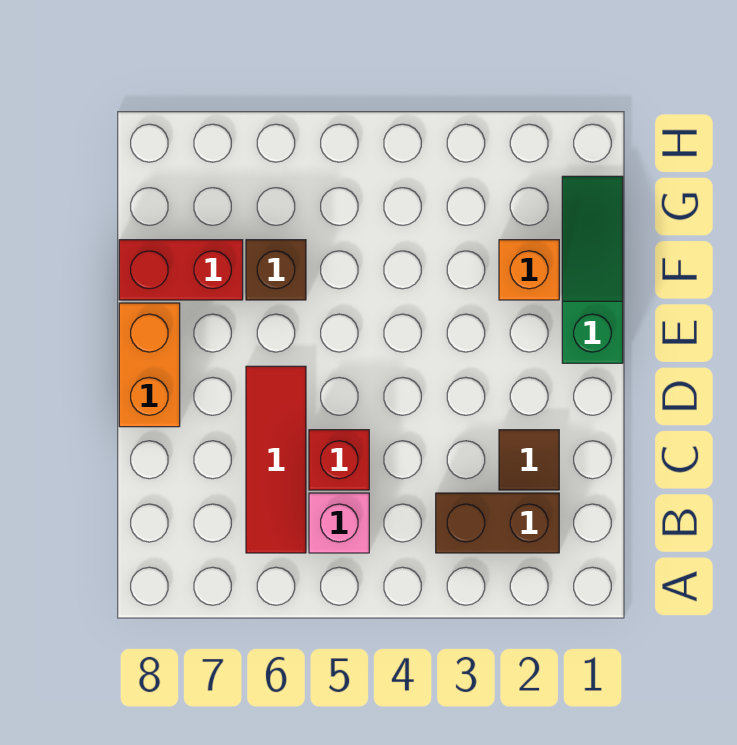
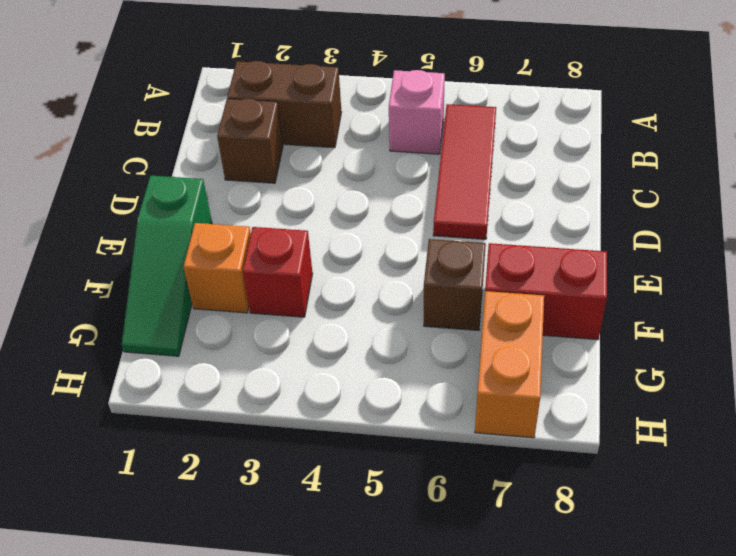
brown 1x1 tile [499,430,559,490] -> brown 1x1 brick [217,99,283,183]
red 1x1 brick [309,430,369,490] -> red 1x1 brick moved to [243,227,313,317]
orange 1x2 brick [119,303,180,427] -> orange 1x2 brick moved to [475,291,544,438]

